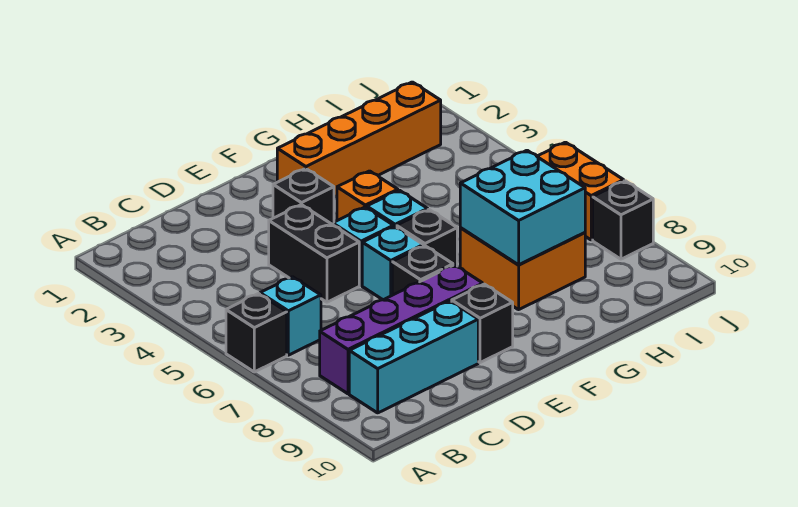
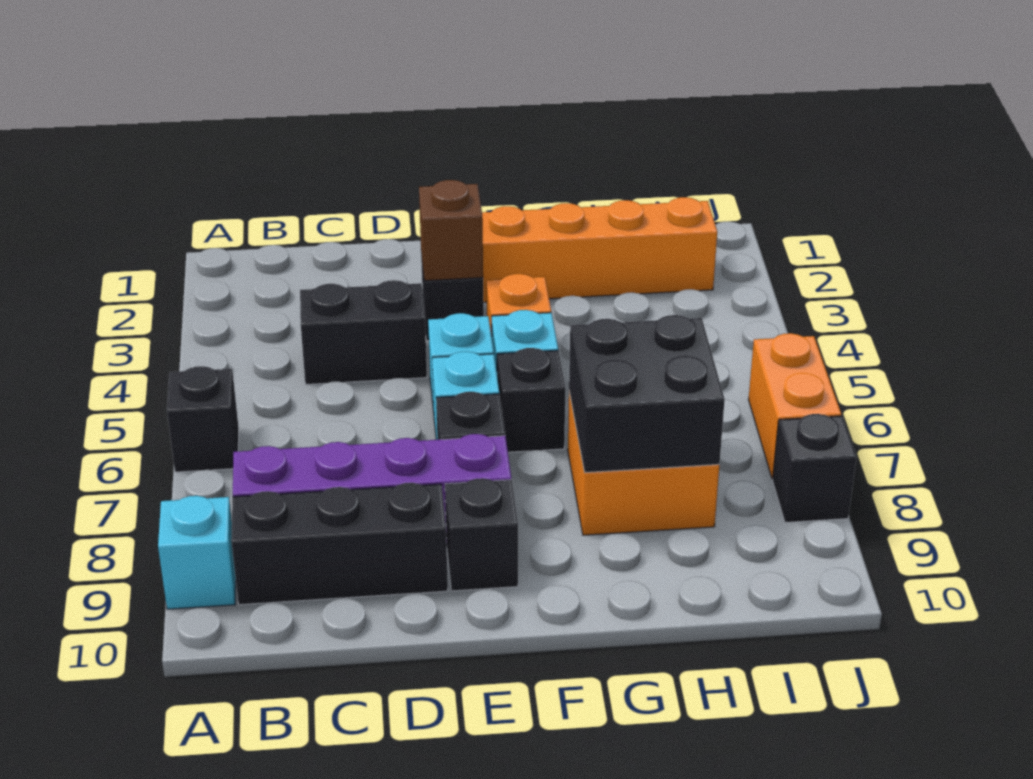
cyan 1x1 brick [260,277,321,355] -> cyan 1x1 brick moved to [158,496,236,609]
cyan 1x3 brick [349,301,478,413] -> black 1x3 brick [231,483,448,605]
black 1x2 brick [269,205,359,302] -> black 1x2 brick turned to [300,280,427,384]
none -> brown 1x1 brick [419,180,483,281]
cyan 2x2 brick [460,150,585,265] -> black 2x2 brick [569,315,725,473]

